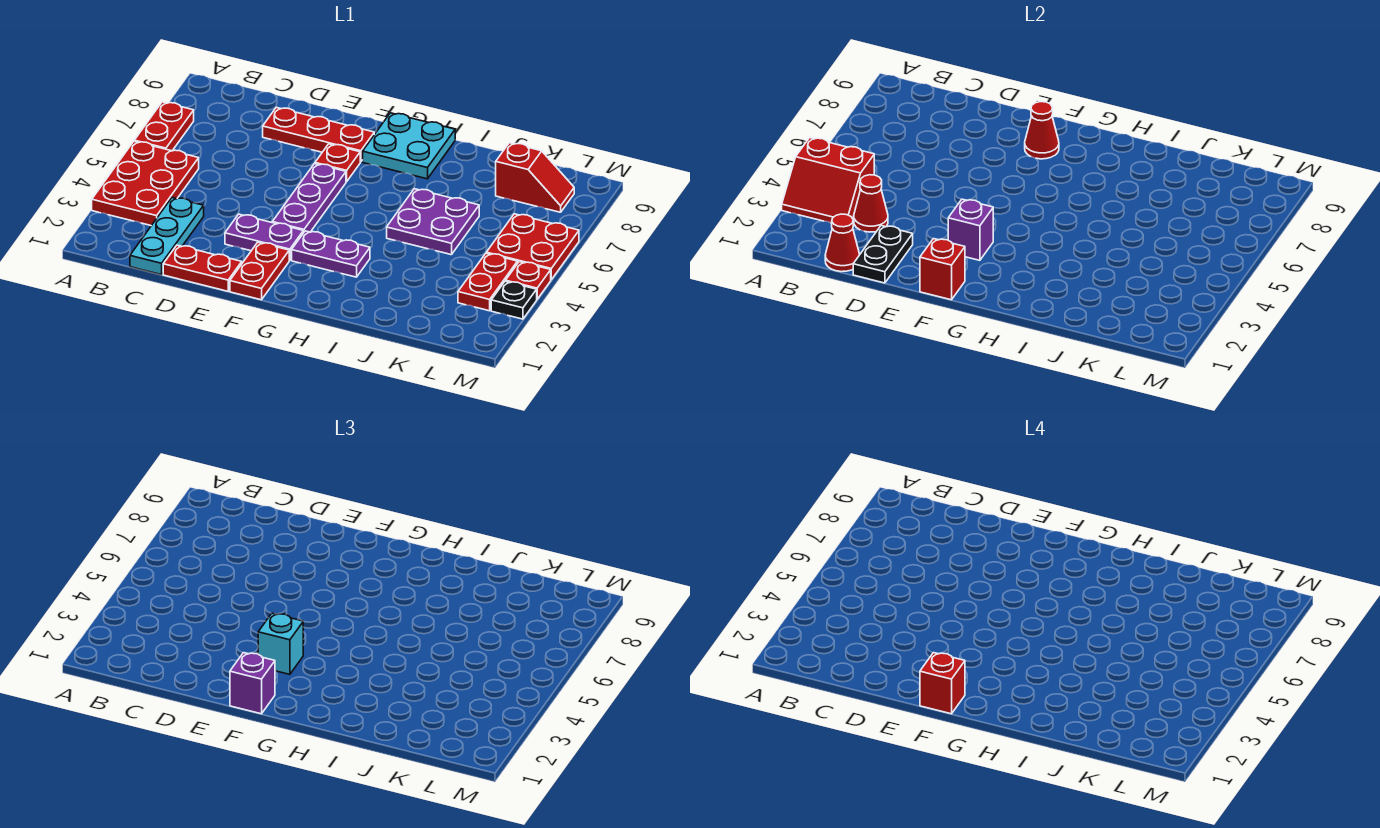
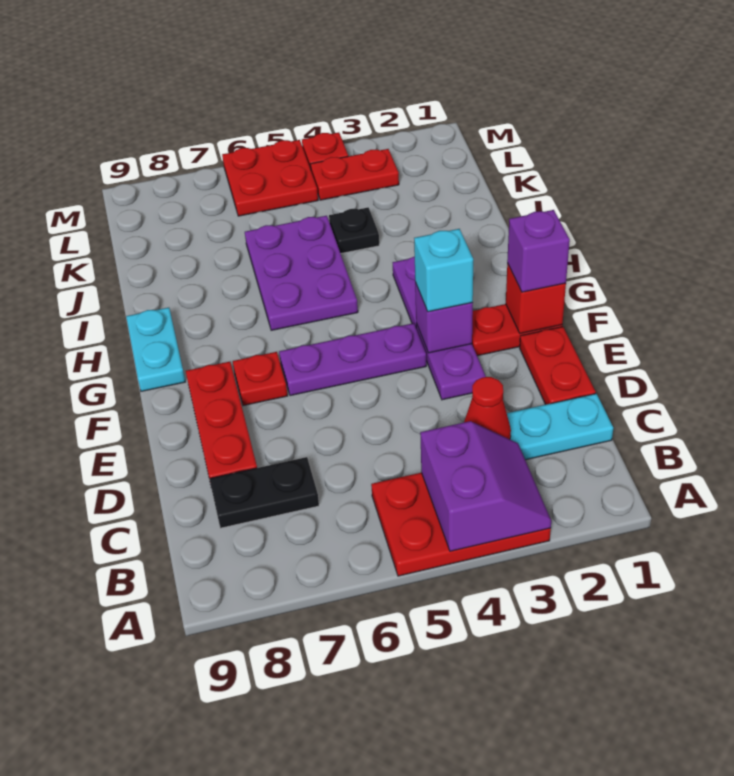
red 2x2 slope [782,138,874,223] -> purple 2x2 slope [420,421,551,551]
red 1x2 plate [134,102,194,151] -> none
red 1x1 cone [825,214,859,272] -> none
black 1x2 plate [853,226,913,283] -> black 1x2 plate moved to [209,457,319,528]
red 1x1 brick [920,653,965,714] -> none
red 1x1 cone [1025,102,1059,159] -> none
cyan 2x2 plate [363,113,455,179] -> cyan 1x2 plate [126,308,185,391]
purple 2x2 plate [387,189,479,255] -> purple 2x3 plate [245,216,358,330]
red 1x2 slope [496,143,574,212] -> none
black 1x1 plate [491,281,537,319] -> black 1x1 plate moved to [329,207,379,253]

